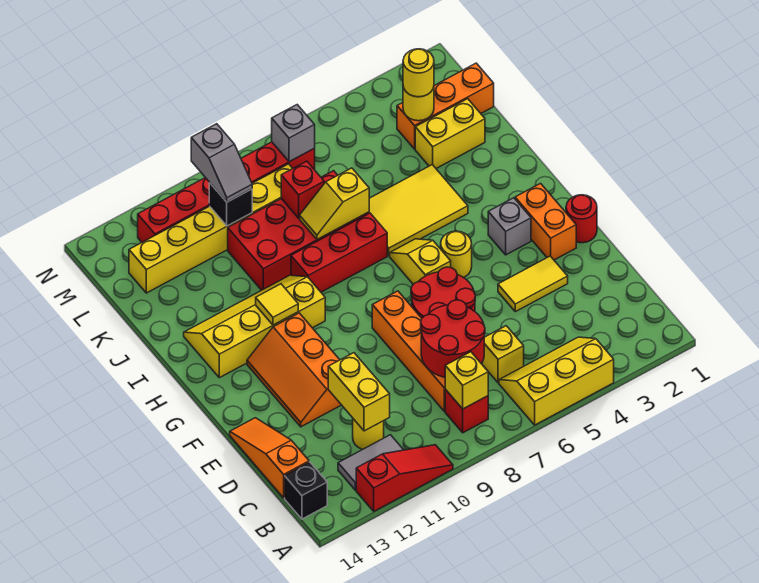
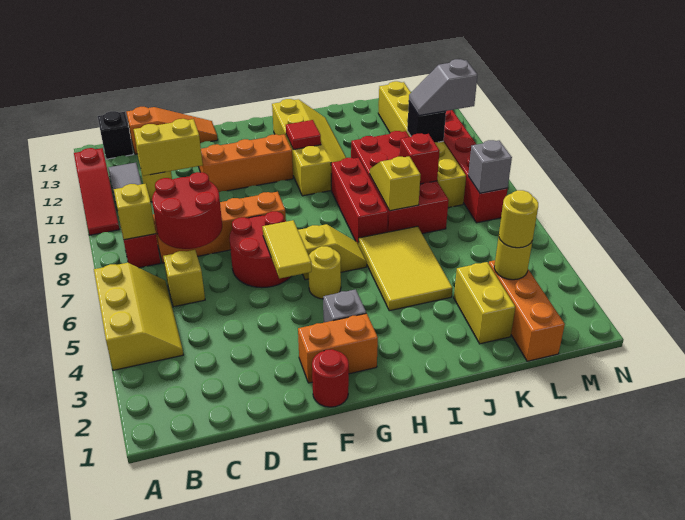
yellow 1x2 tile [498,256,568,312] -> yellow 1x2 tile moved to [262,220,311,278]
yellow 1x1 tile [256,284,298,325] -> red 1x1 tile [286,120,321,150]

